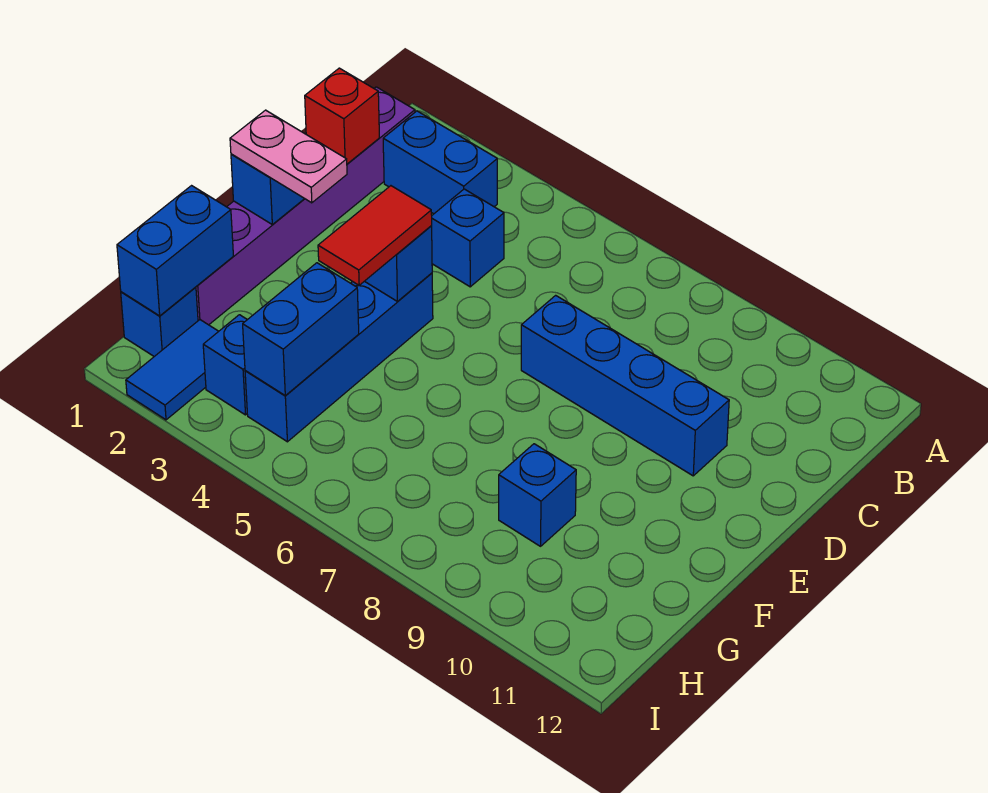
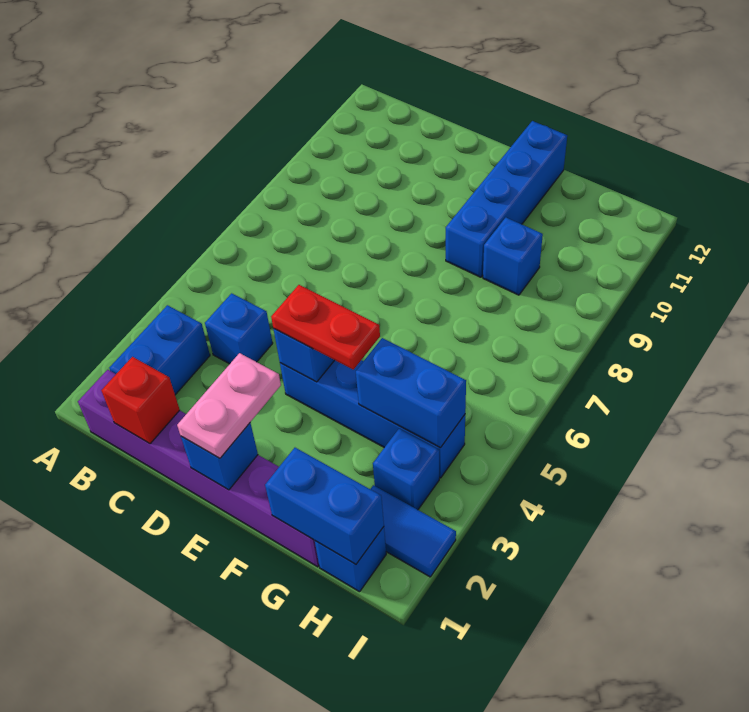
blue 1x4 brick [521,295,729,476] -> blue 1x4 brick moved to [446,121,567,277]
red 1x2 tile [318,186,432,285] -> red 1x2 plate [271,285,380,369]

